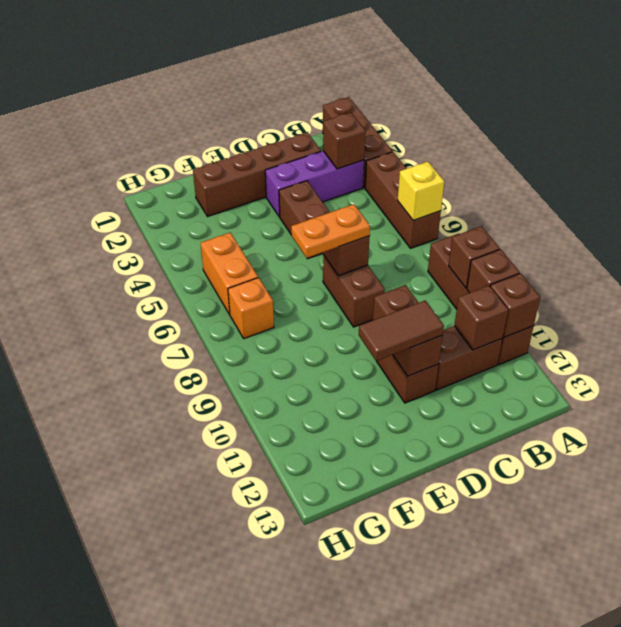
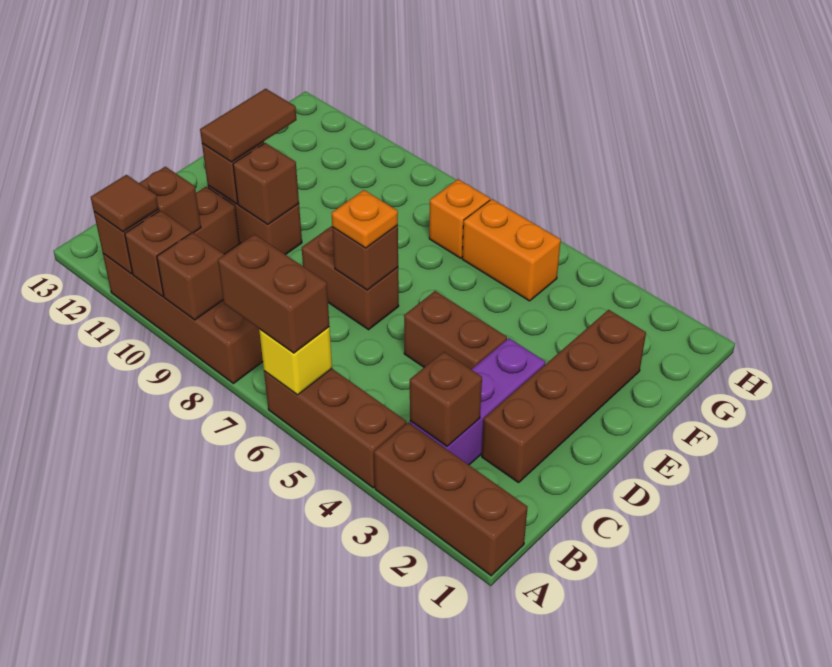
none -> brown 1x2 brick [218,234,329,353]
none -> brown 1x1 tile [91,175,159,232]
orange 1x2 plate [291,204,370,258] -> orange 1x1 plate [332,190,398,248]

